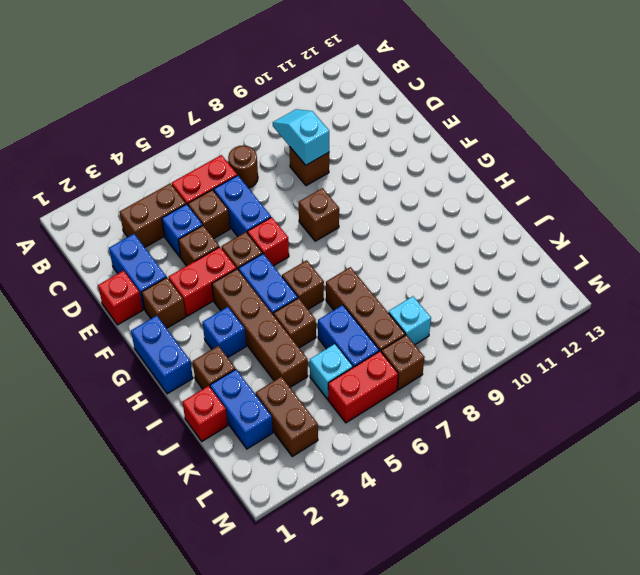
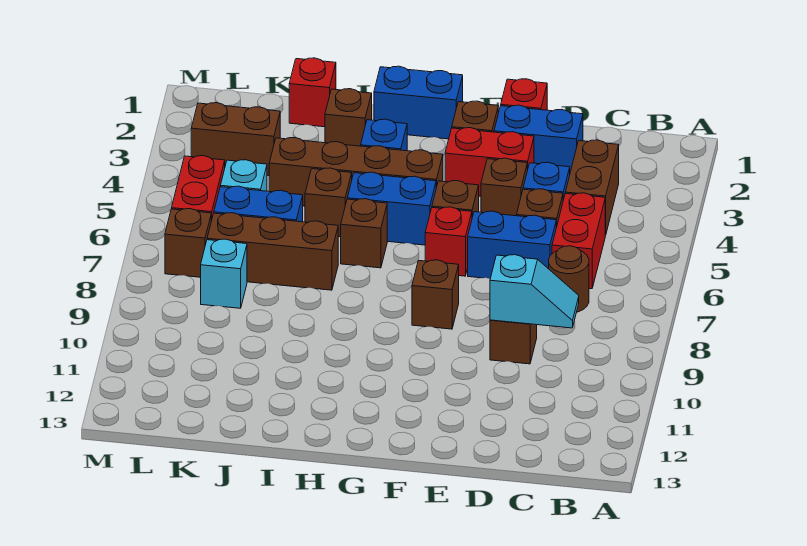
red 1x2 brick [169,247,236,316] -> red 1x2 brick turned to [445,128,534,196]
blue 1x2 brick [210,369,273,449] -> none

